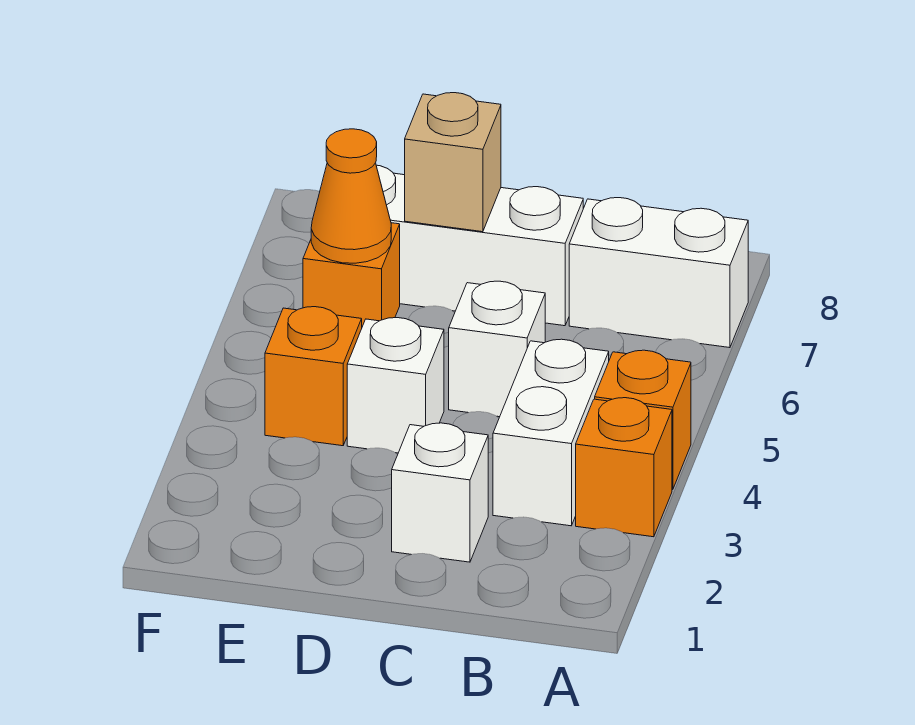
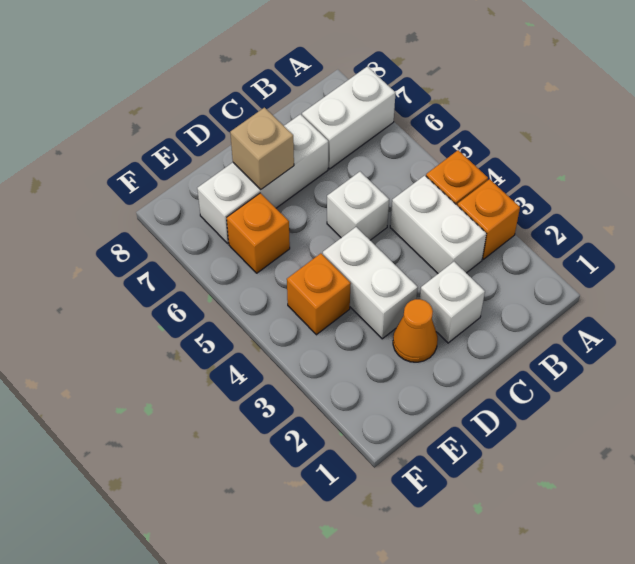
white 1x1 brick [347,318,444,453] -> white 1x2 brick [323,227,418,339]
orange 1x1 cone [311,129,391,263] -> orange 1x1 cone moved to [393,299,438,362]

